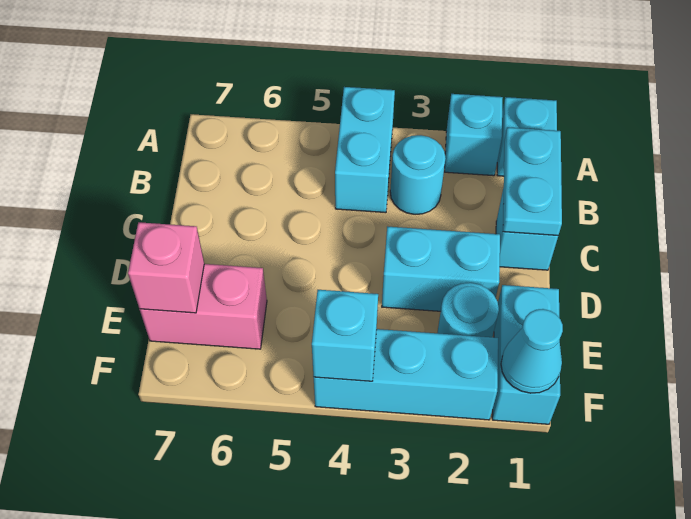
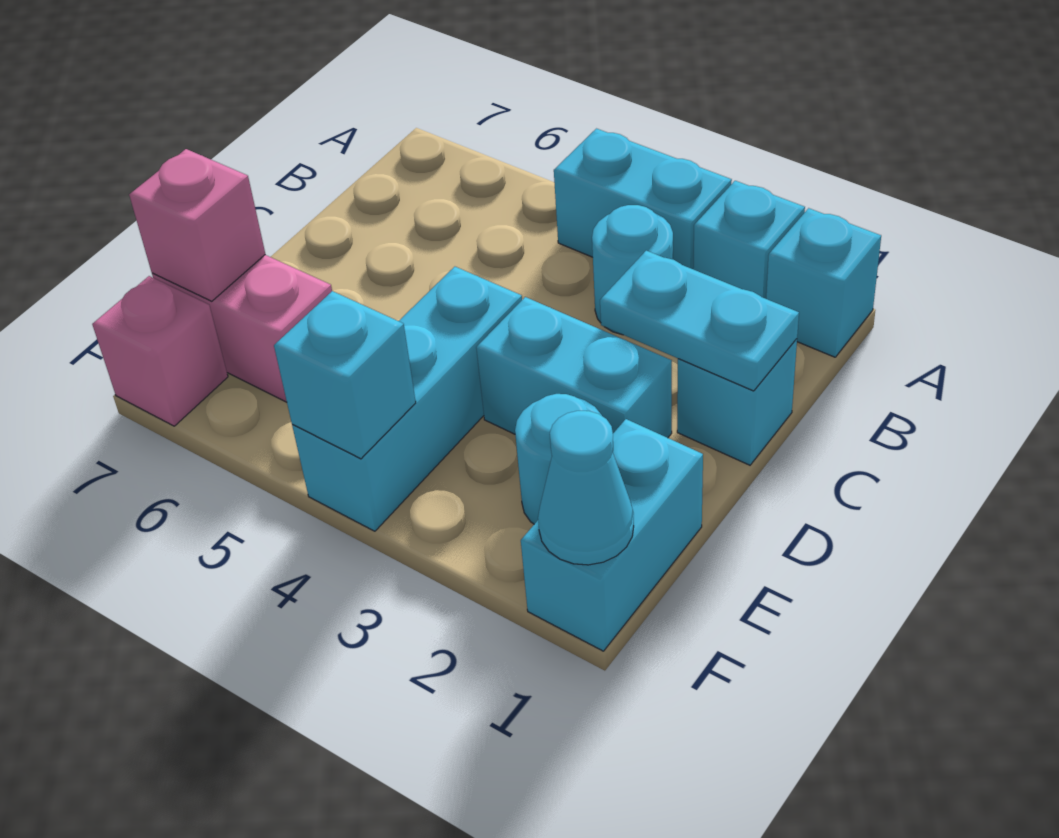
cyan 1x2 brick [335,87,395,213] -> cyan 1x2 brick turned to [554,129,732,269]
cyan 1x2 plate [503,127,562,235] -> cyan 1x2 plate turned to [600,251,799,391]
cyan 1x3 brick [314,329,498,420] -> cyan 1x3 brick turned to [292,267,522,531]
none -> pink 1x1 brick [92,276,228,426]

